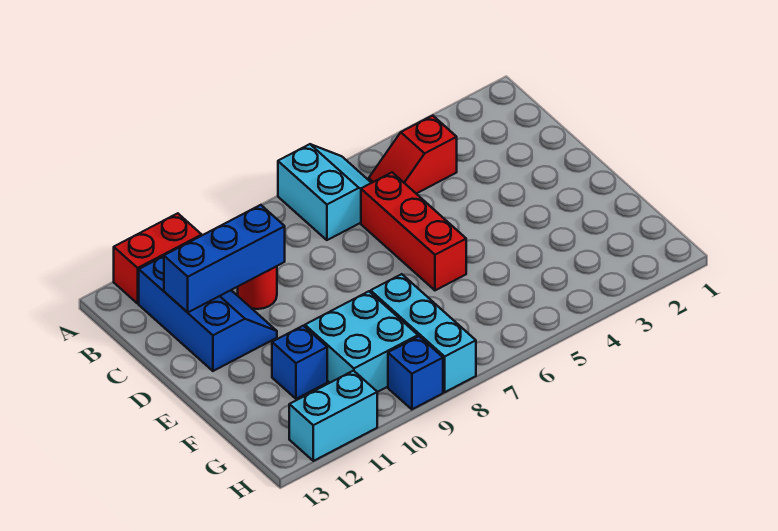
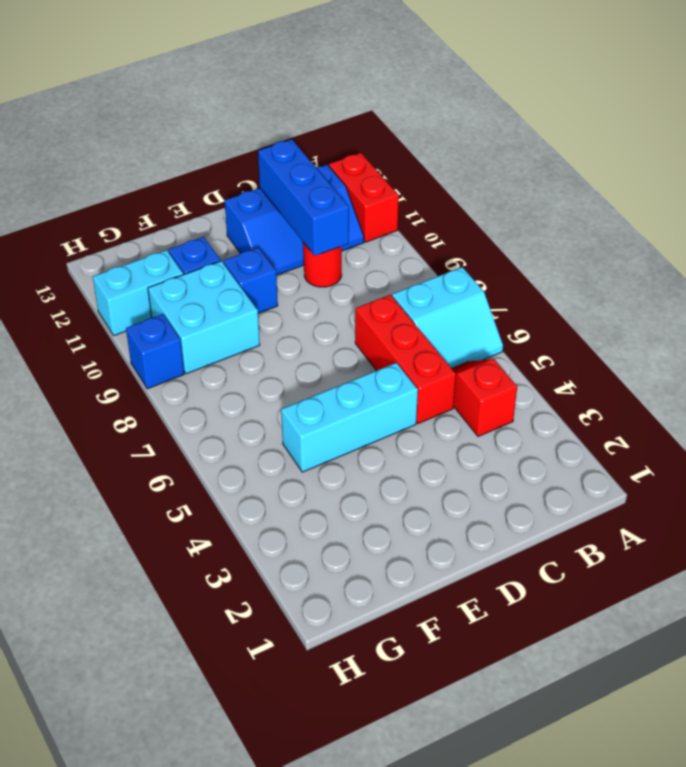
red 1x3 brick [361,172,466,290] -> red 1x3 brick turned to [355,295,456,424]
none -> blue 1x1 brick [223,248,278,313]
cyan 1x3 brick [371,274,476,392] -> cyan 1x3 brick moved to [281,363,418,472]
cyan 1x2 brick [289,371,377,461] -> cyan 1x2 brick turned to [93,250,183,335]

